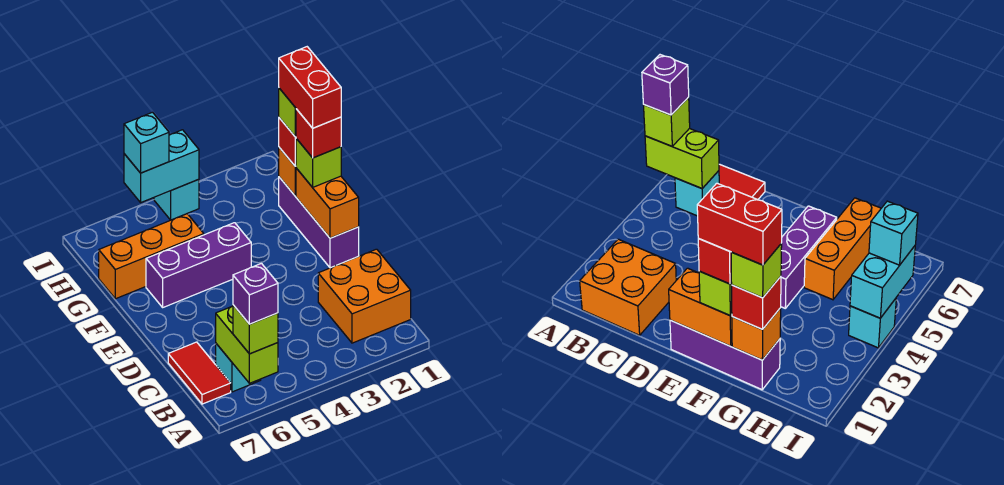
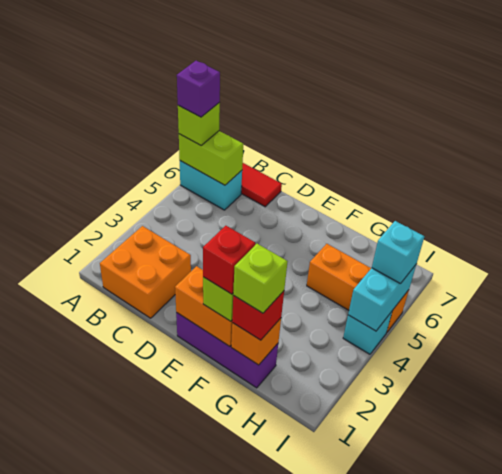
cyan 1x1 brick [216,344,261,392] -> cyan 1x2 brick [180,161,242,210]
red 1x2 brick [279,47,341,128] -> none
purple 1x3 brick [146,223,251,307] -> none
orange 1x3 brick [99,214,204,299] -> orange 1x3 brick turned to [307,244,409,332]

